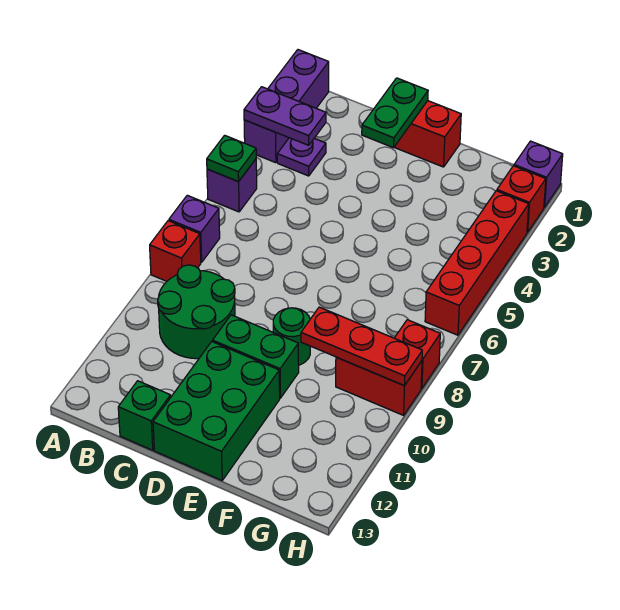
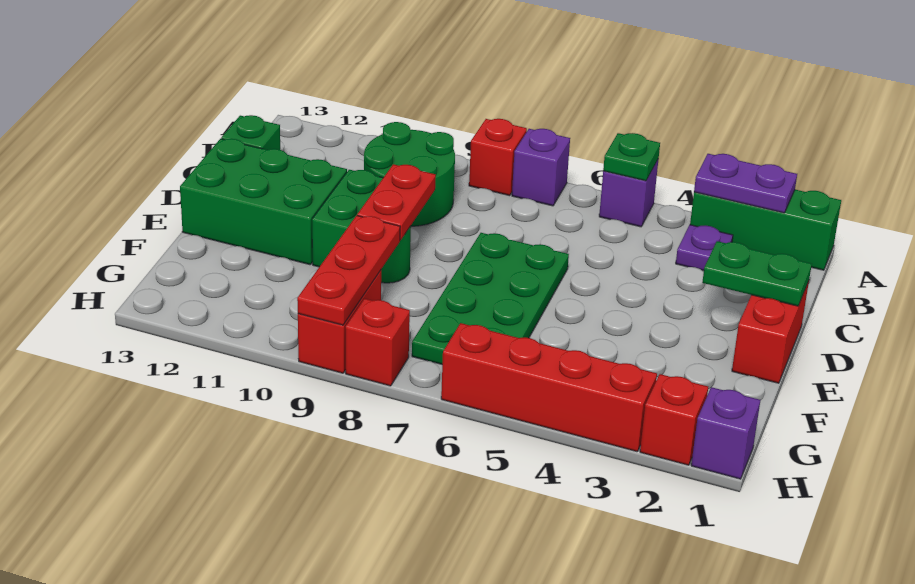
purple 1x3 brick [244,50,329,163] -> green 1x3 brick [690,190,841,270]
purple 1x2 plate [244,87,326,145] -> purple 1x2 plate turned to [694,154,797,213]
none -> green 2x4 plate [412,233,569,364]
none -> red 1x2 plate [357,164,436,240]

